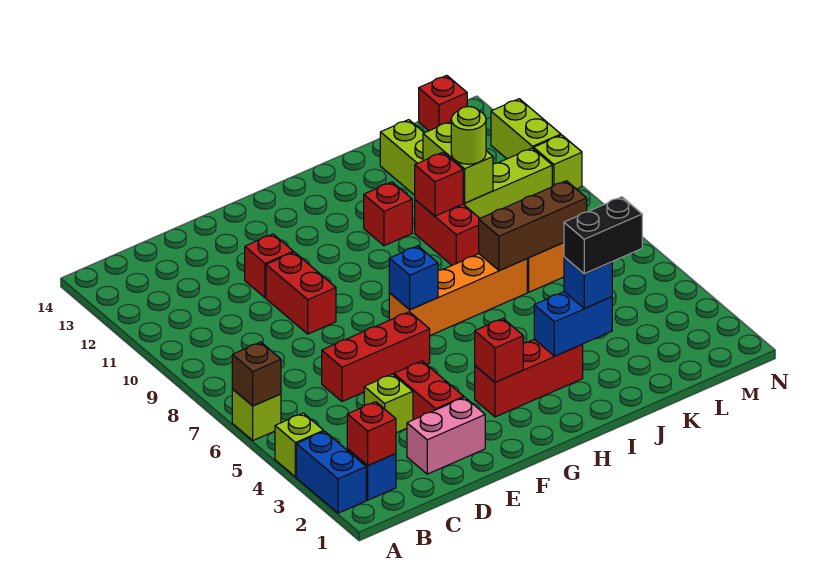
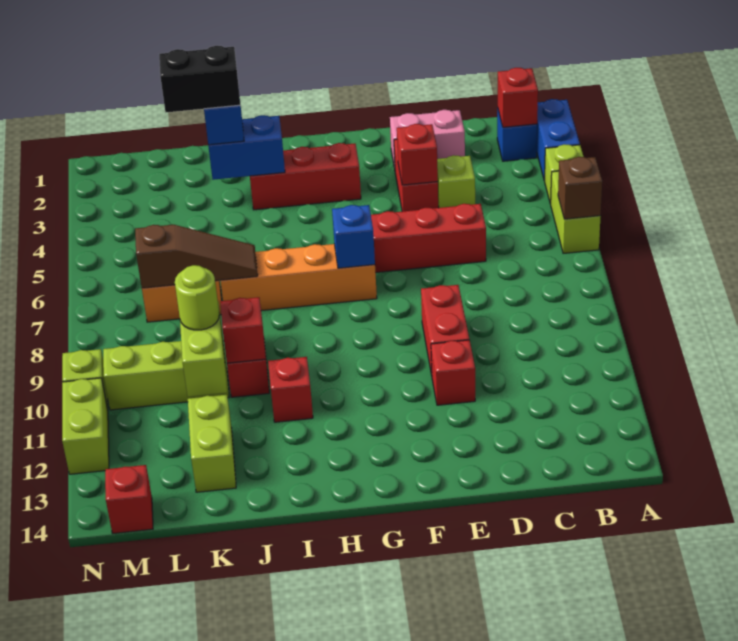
lime 1x1 brick [232,389,281,440] -> lime 1x2 brick [551,171,601,253]
red 1x1 brick [475,319,523,382] -> red 1x1 brick moved to [397,124,438,185]
brown 1x3 brick [479,181,587,270] -> brown 1x3 slope [135,225,258,288]

